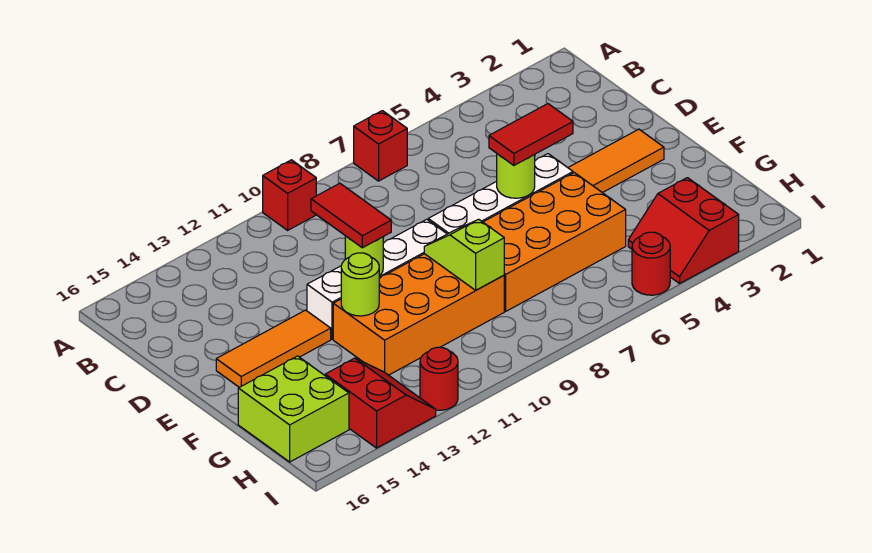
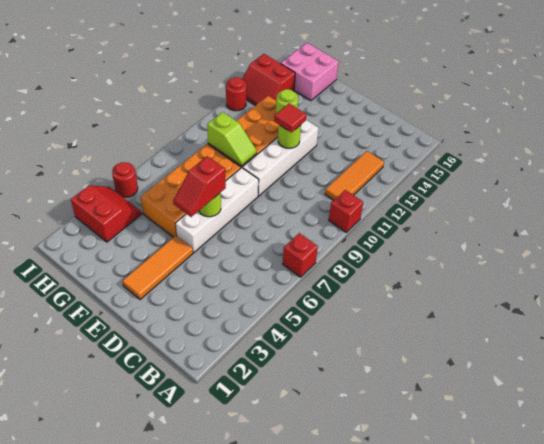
red 1x2 tile [311,183,391,248] -> red 1x1 tile [274,103,306,132]
red 1x2 tile [489,104,573,165] -> red 1x2 slope [173,156,226,217]
orange 1x3 tile [216,310,331,387] -> orange 1x3 tile moved to [325,151,384,200]
lime 2x2 brick [238,356,349,462] -> pink 2x2 brick [281,43,339,101]

